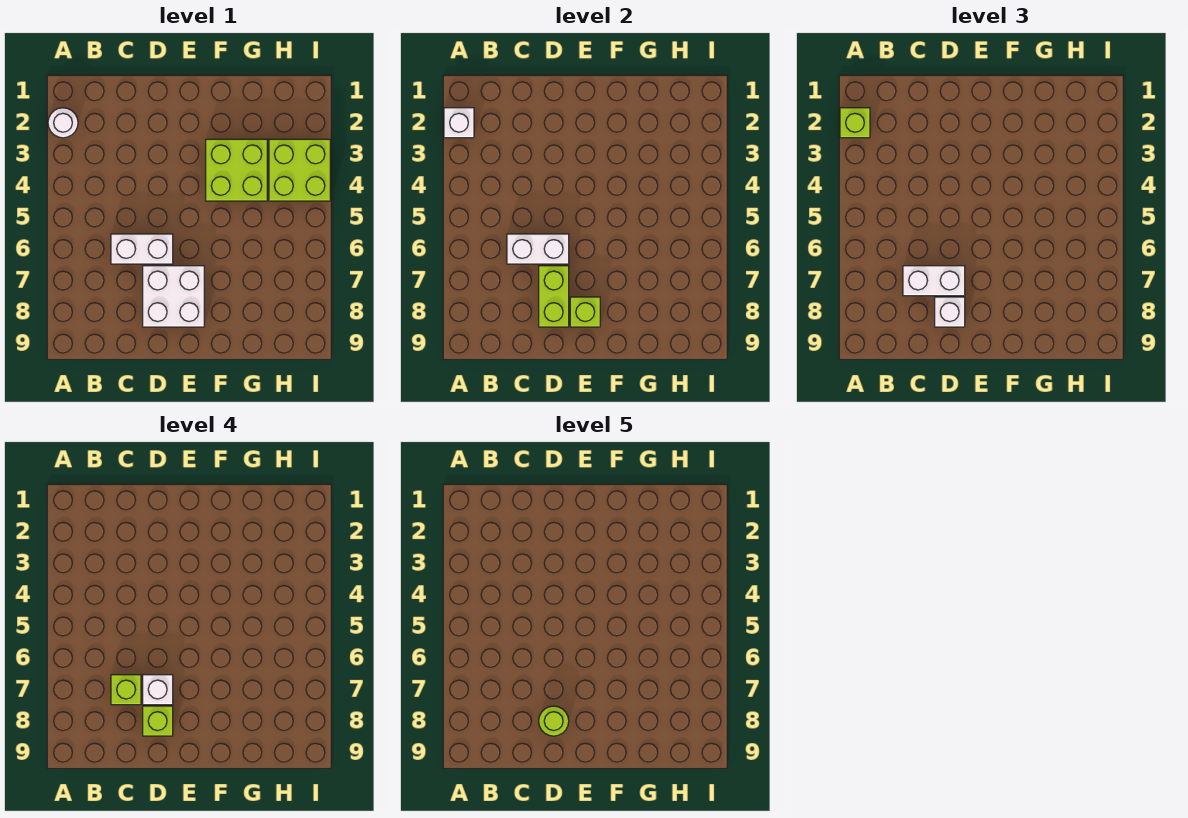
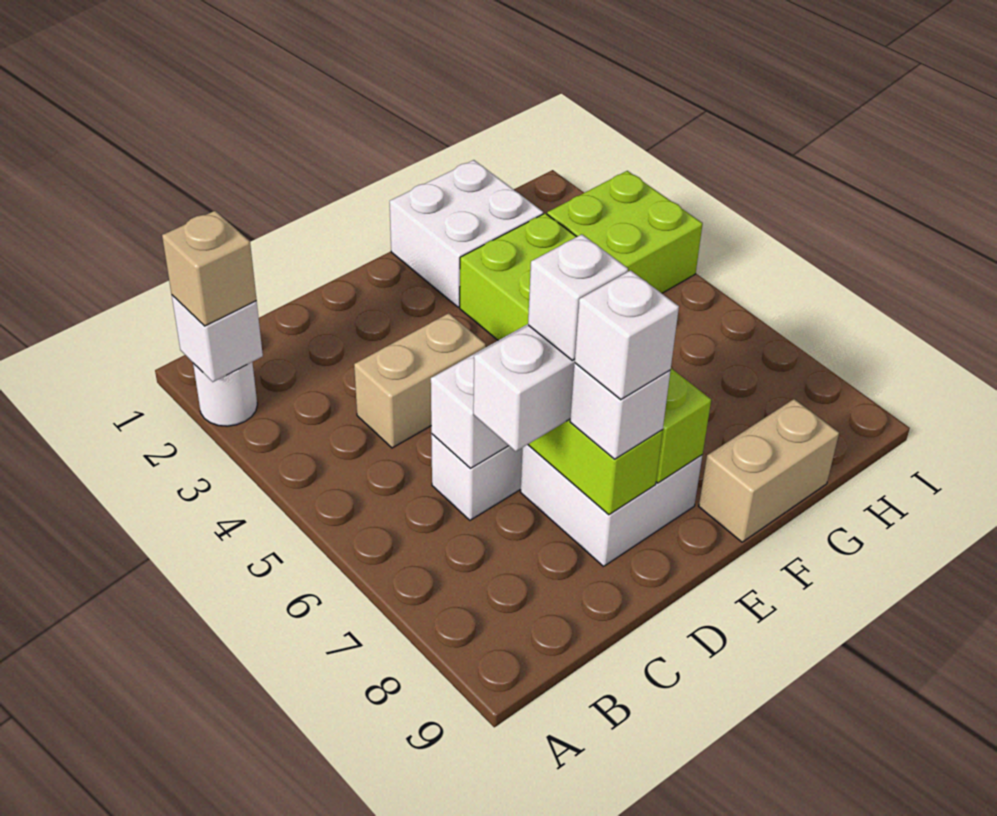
lime 1x1 brick [840,108,870,138] -> tan 1x1 brick [162,211,257,326]
none -> tan 1x2 brick [354,313,485,448]
lime 1x1 brick [111,675,141,705] -> none
lime 1x1 brick [143,706,173,736] -> white 1x1 brick [575,270,679,400]
lime 1x1 round brick [539,706,569,736] -> none
none -> white 2x2 brick [390,160,543,307]
none -> tan 1x2 brick [699,399,839,542]

